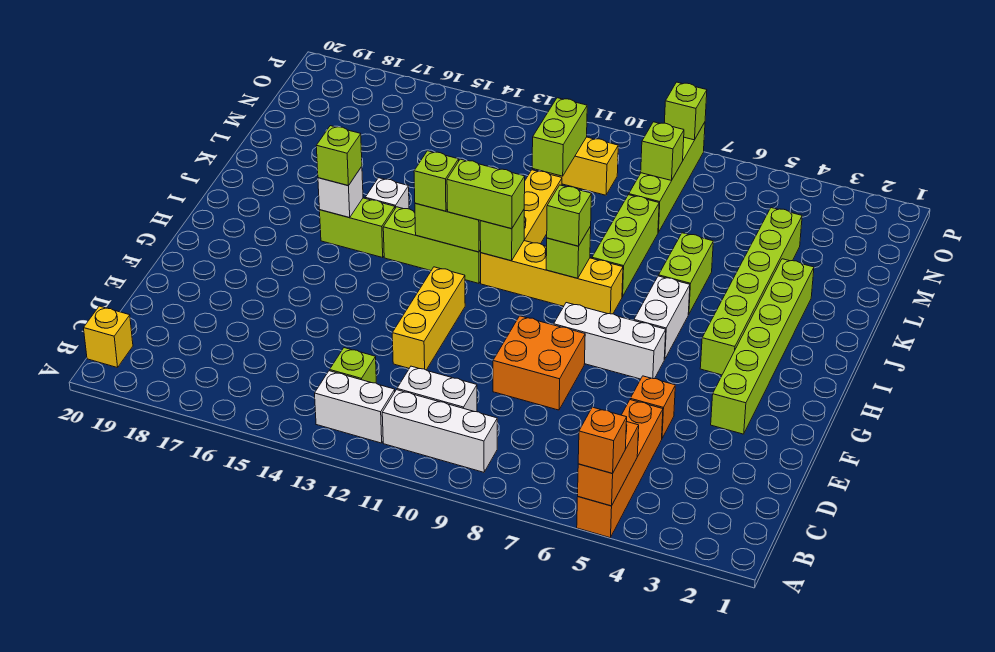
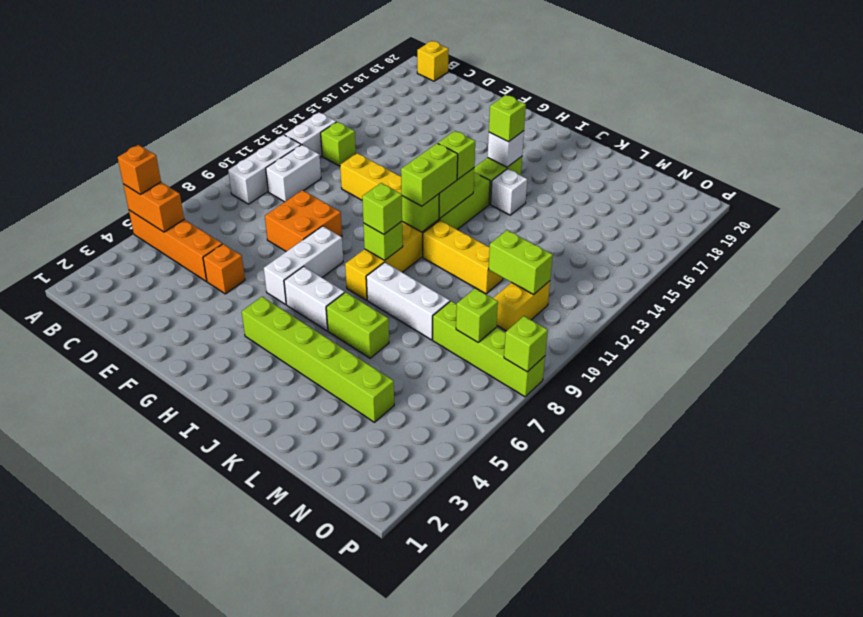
lime 1x6 brick [711,259,814,434] -> none
lime 1x3 brick [592,195,659,297] -> white 1x3 brick [366,262,450,340]

